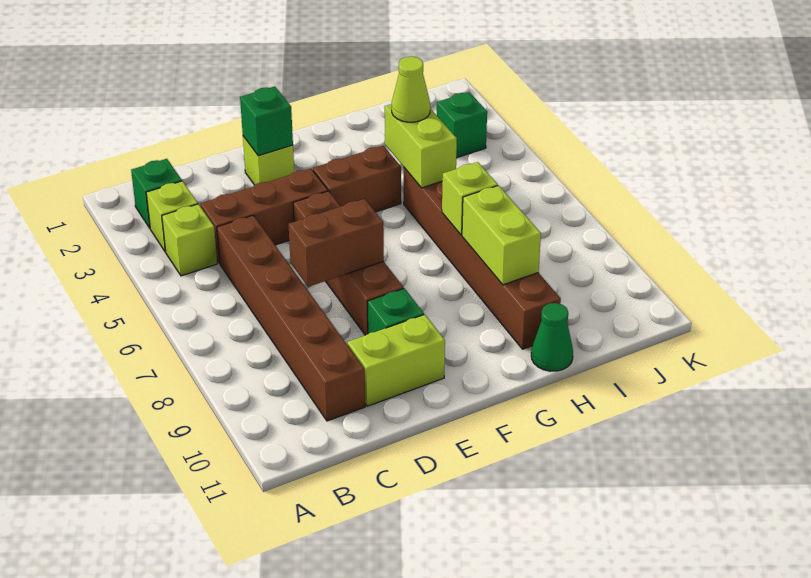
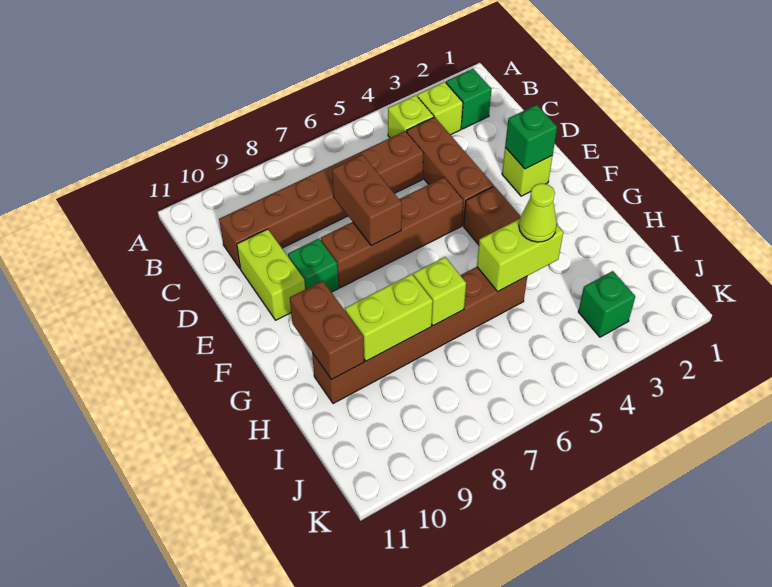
none -> brown 1x2 brick [290,281,364,380]
green 1x1 cone [531,303,573,371] -> none

